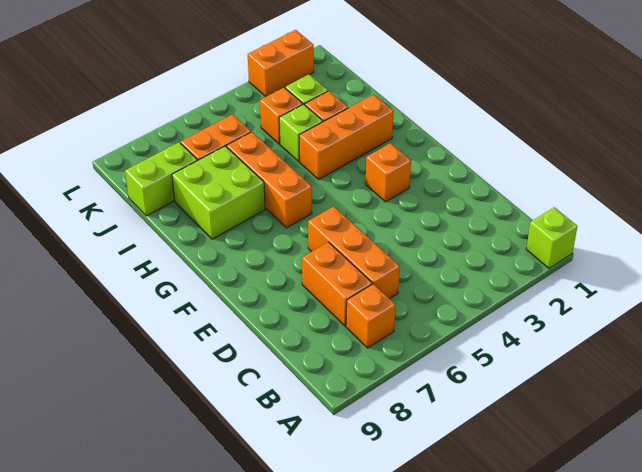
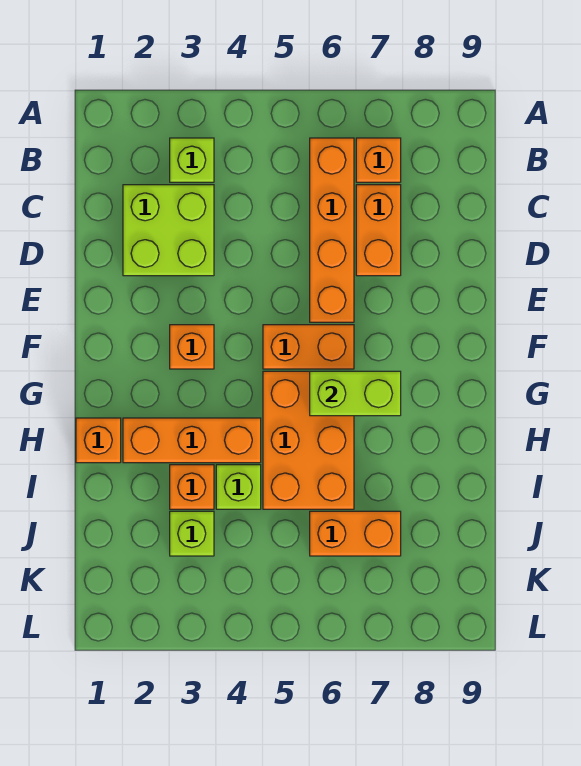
lime 1x1 brick [526,207,577,268] -> lime 1x1 brick moved to [170,138,214,182]
orange 1x3 brick [308,206,400,299] -> orange 1x4 brick [310,138,354,322]
orange 1x3 brick [227,132,312,228] -> orange 2x3 brick [263,371,354,509]
lime 2x2 brick [172,146,265,239] -> lime 2x2 brick moved to [123,185,214,276]
orange 1x1 brick [260,88,303,144] -> orange 1x1 brick moved to [76,418,121,463]
lime 1x2 brick [125,142,197,216] -> lime 1x2 brick moved to [310,371,401,416]
orange 1x2 brick [248,30,314,96] -> orange 1x2 brick moved to [263,325,354,369]

